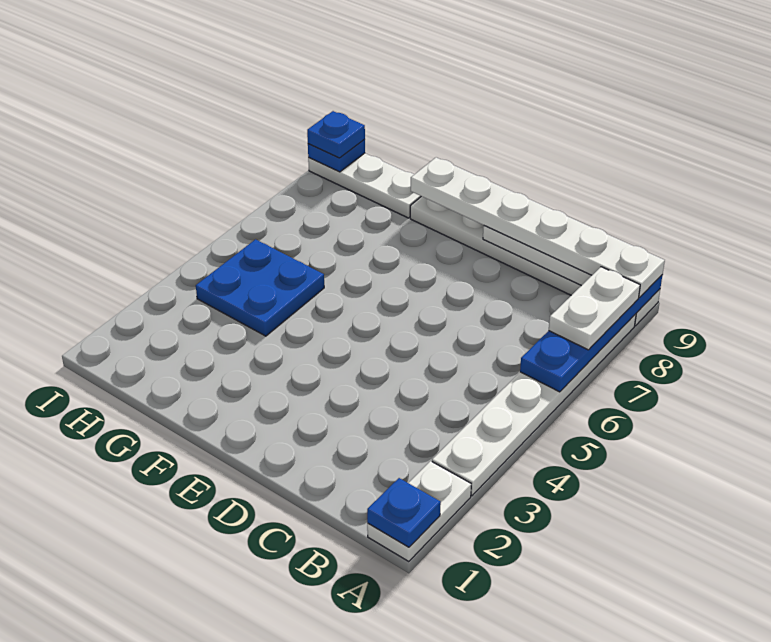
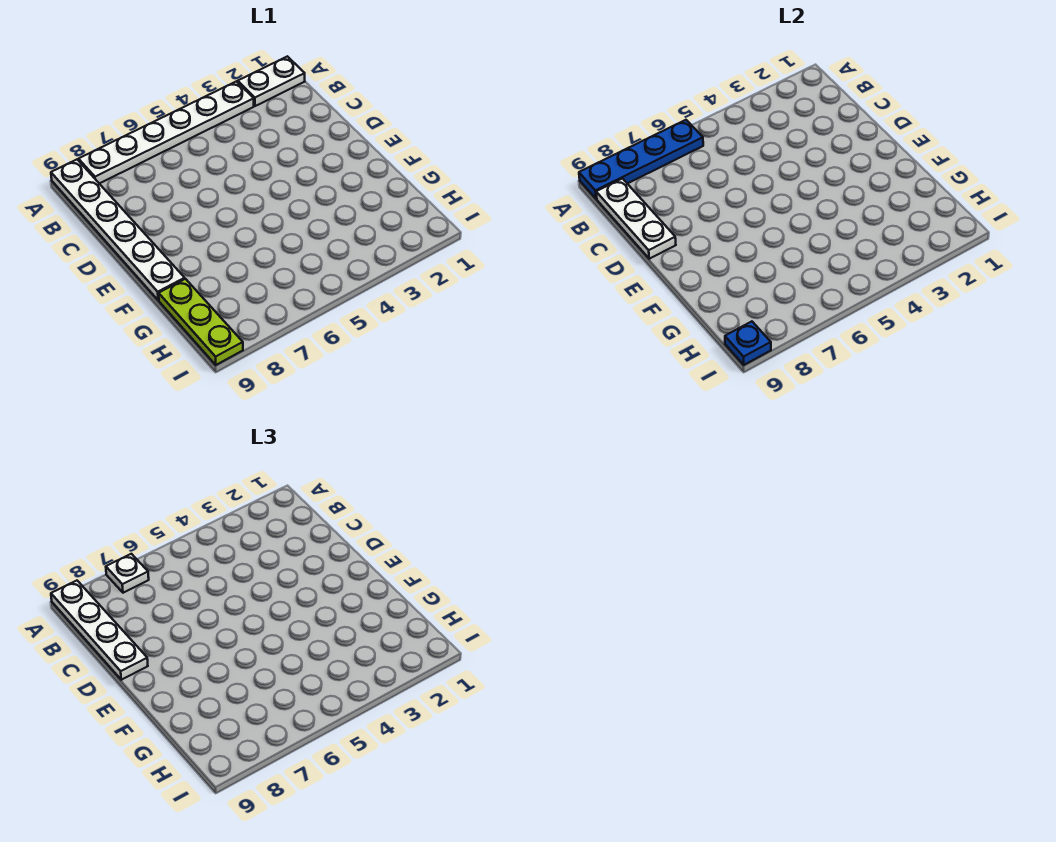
blue 1x1 plate [367,478,441,547] -> none
white 1x2 plate [549,267,640,350] -> white 1x1 plate [106,554,149,593]
white 1x6 plate [411,157,665,297] -> white 1x4 plate [51,581,148,680]
blue 2x2 plate [196,239,324,336] -> none
white 1x3 plate [308,153,421,218] -> lime 1x3 plate [159,279,243,365]
blue 1x1 plate [307,111,365,158] -> none

